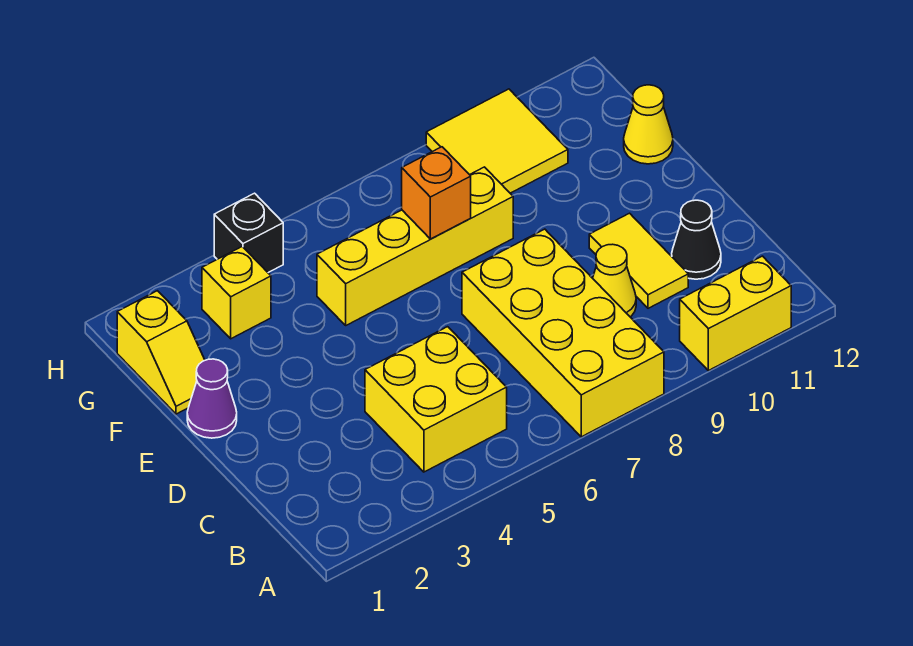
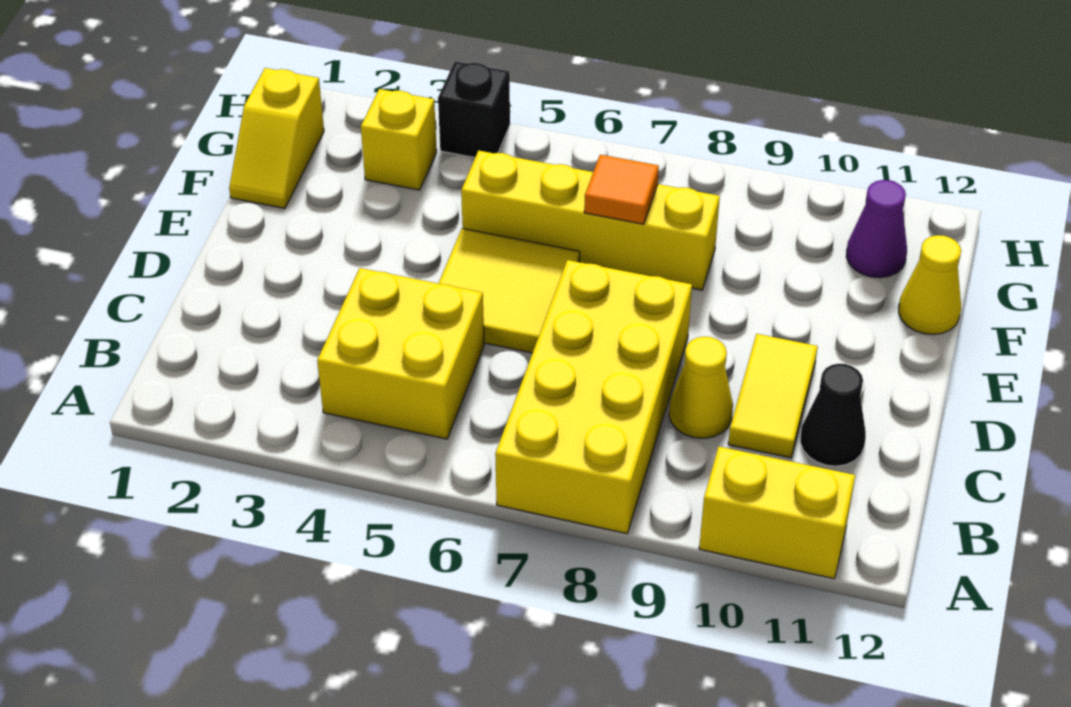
purple 1x1 cone [187,359,237,438] -> purple 1x1 cone moved to [846,180,907,278]
orange 1x1 brick [402,147,471,239] -> orange 1x1 tile [584,155,659,224]
yellow 2x2 tile [426,89,568,193] -> yellow 2x2 tile moved to [438,228,580,353]

